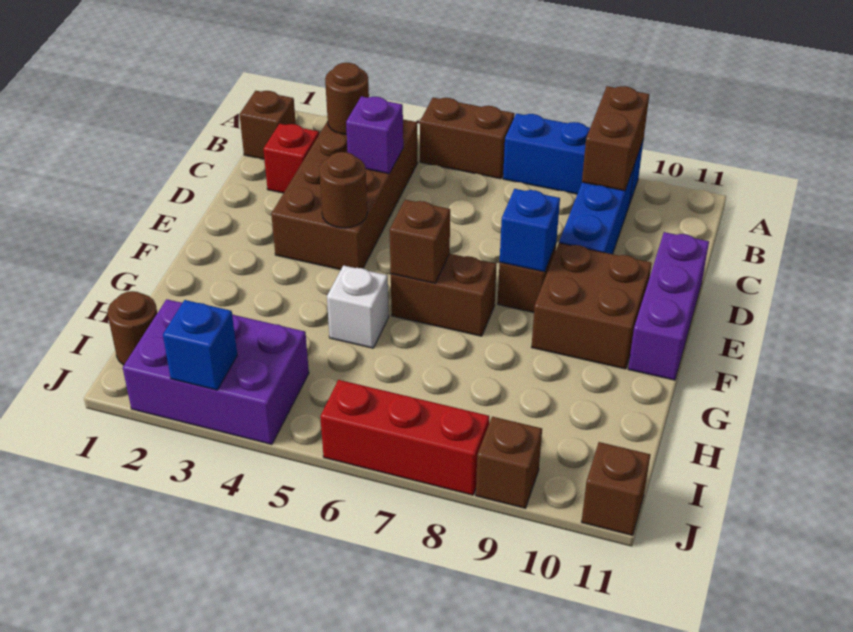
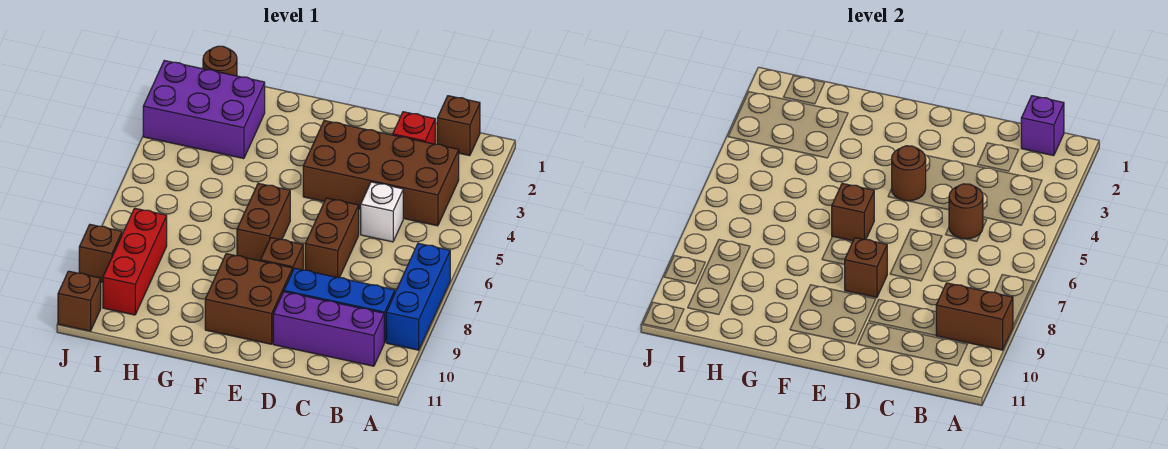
brown 1x2 brick [420,98,514,179] -> brown 1x2 brick moved to [305,198,359,278]
brown 1x1 round brick [325,63,369,135] -> brown 1x1 round brick moved to [949,184,983,239]
purple 1x1 brick [346,96,403,174] -> purple 1x1 brick moved to [1021,96,1064,156]
purple 1x3 brick [628,232,709,380] -> purple 1x3 brick moved to [273,292,384,366]
blue 1x1 brick [500,189,560,272] -> brown 1x1 brick [844,238,887,297]
white 1x1 brick [327,266,389,348] -> white 1x1 brick moved to [361,182,403,242]
purple 2x3 brick [123,299,309,445] -> purple 2x3 brick turned to [143,61,265,159]
blue 1x1 brick [163,300,237,390] -> none
red 1x3 brick [320,380,489,495] -> red 1x3 brick moved to [103,208,167,315]

